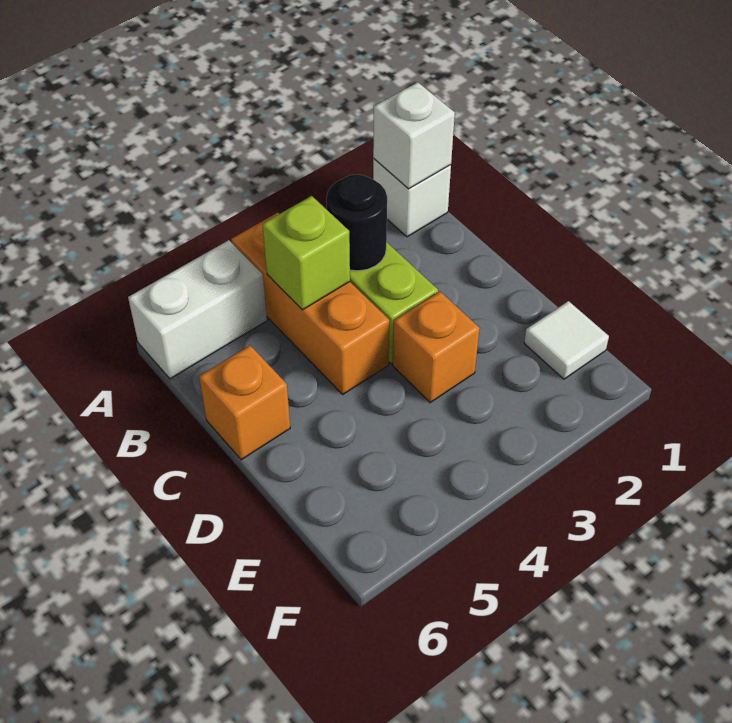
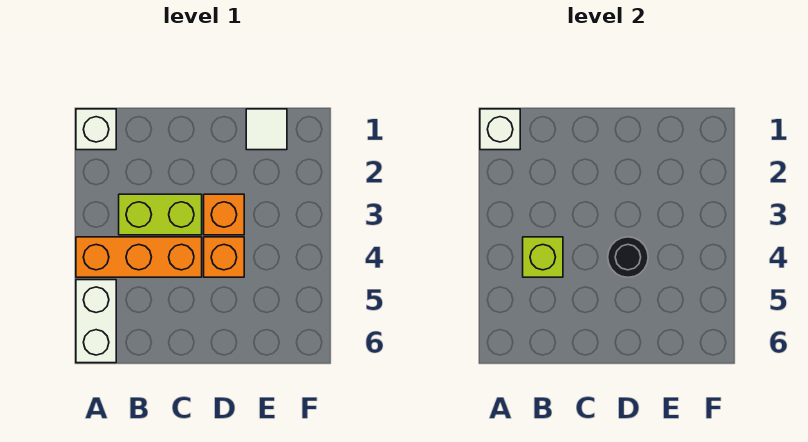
black 1x1 round brick [326,174,387,271] -> black 1x1 round brick moved to [608,237,648,277]
orange 1x1 brick [199,345,290,460] -> orange 1x1 brick moved to [204,237,244,277]

